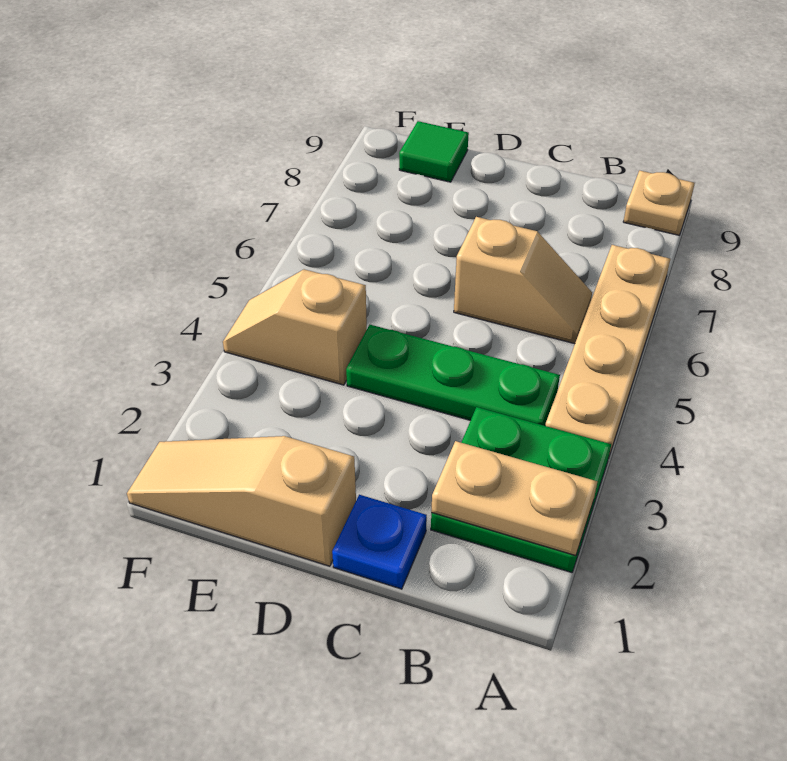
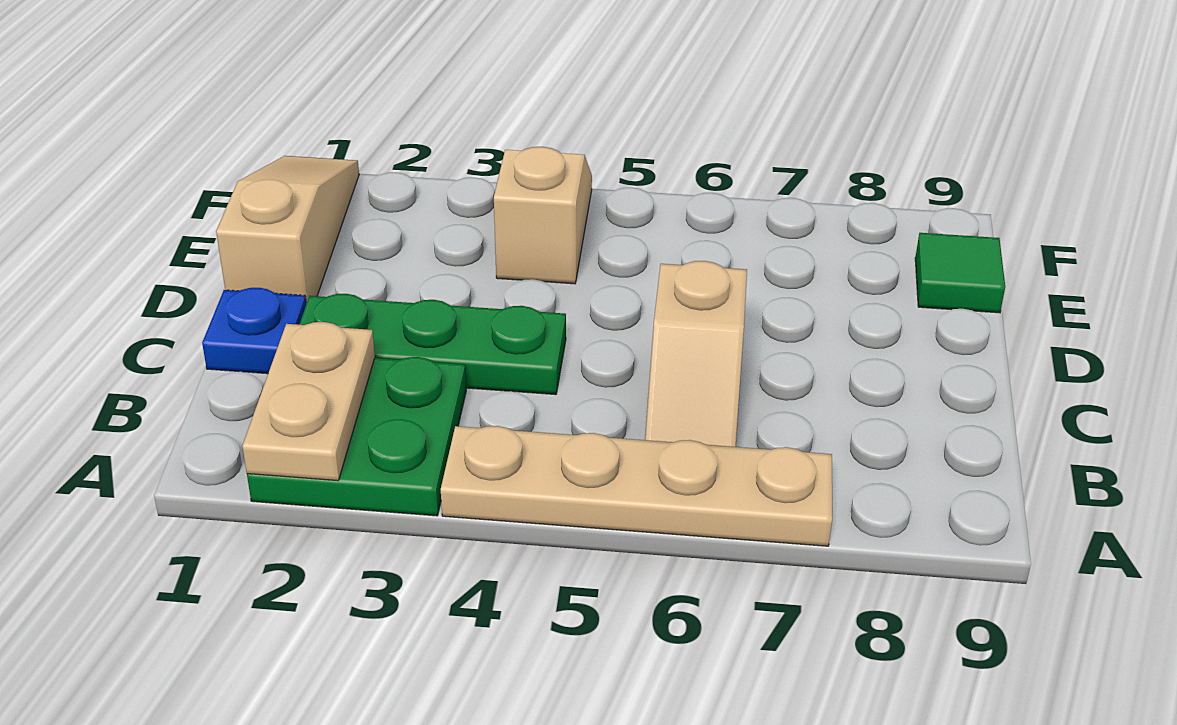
tan 1x1 plate [623,170,695,235] -> none
green 1x3 plate [346,325,560,426] -> green 1x3 plate turned to [299,294,566,395]

